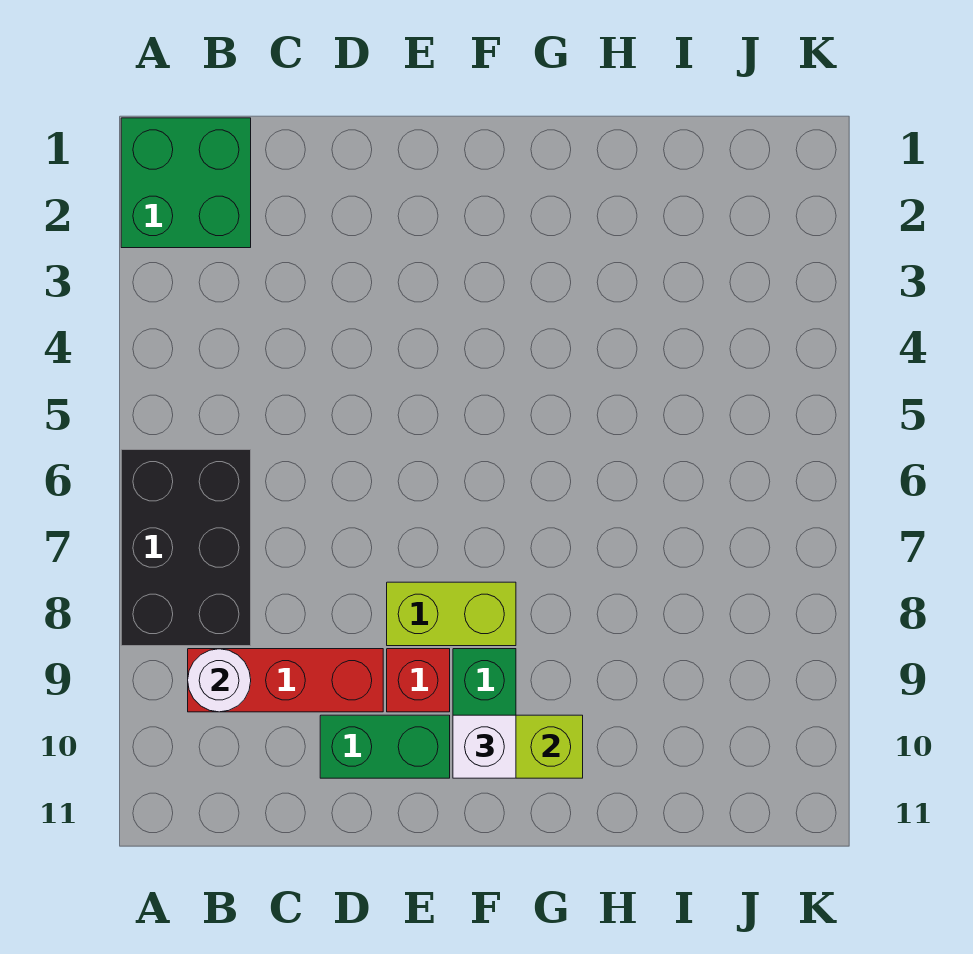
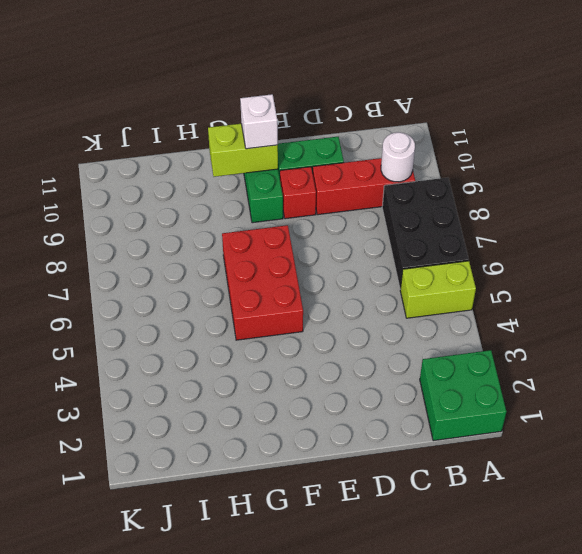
lime 1x2 brick [387,582,516,646] -> lime 1x2 brick moved to [400,261,476,318]
none -> red 2x3 brick [222,225,303,340]

